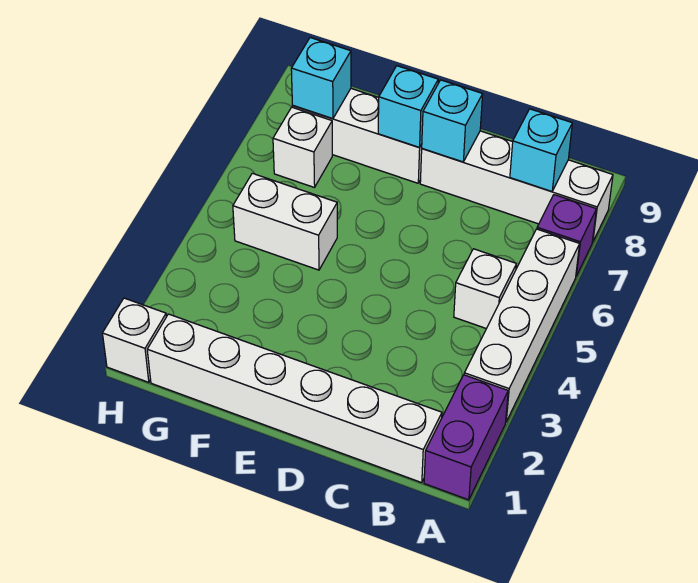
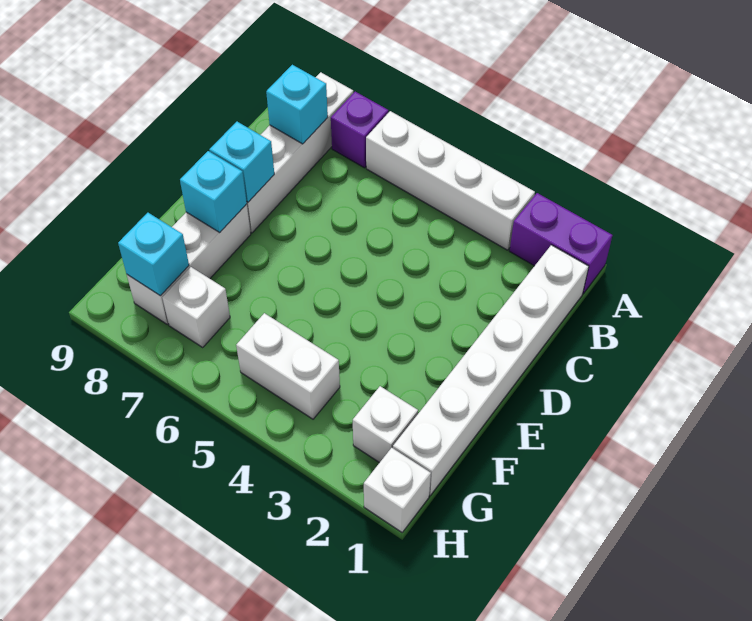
white 1x1 brick [454,249,516,329] -> white 1x1 brick moved to [353,386,418,463]
white 1x2 brick [233,173,337,270] -> white 1x2 brick turned to [236,313,340,419]

